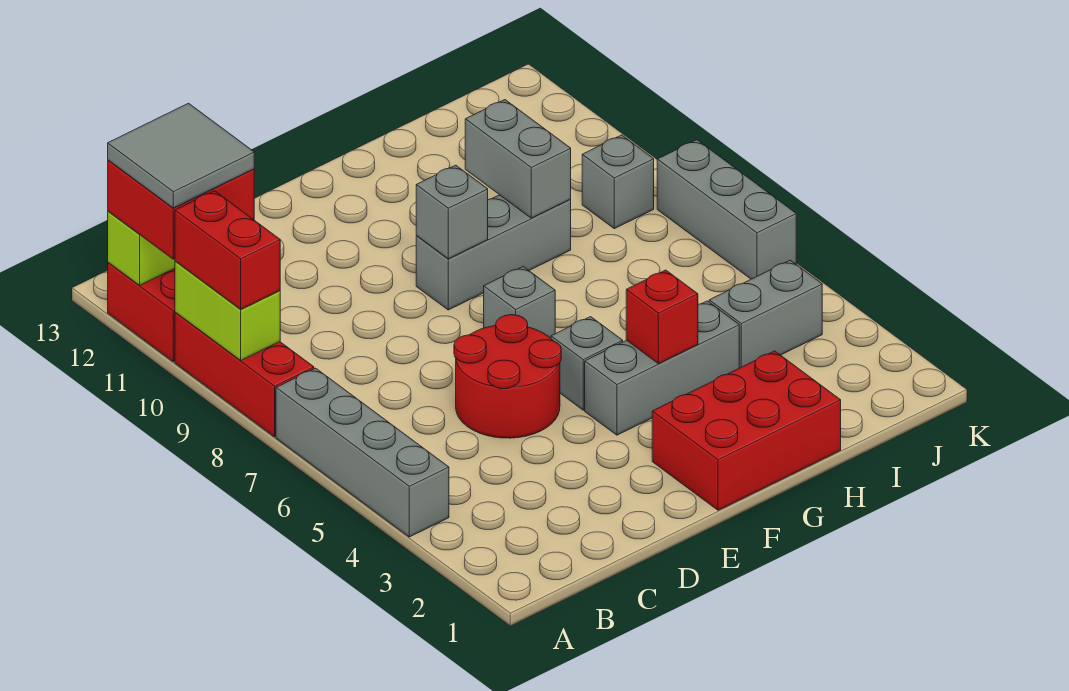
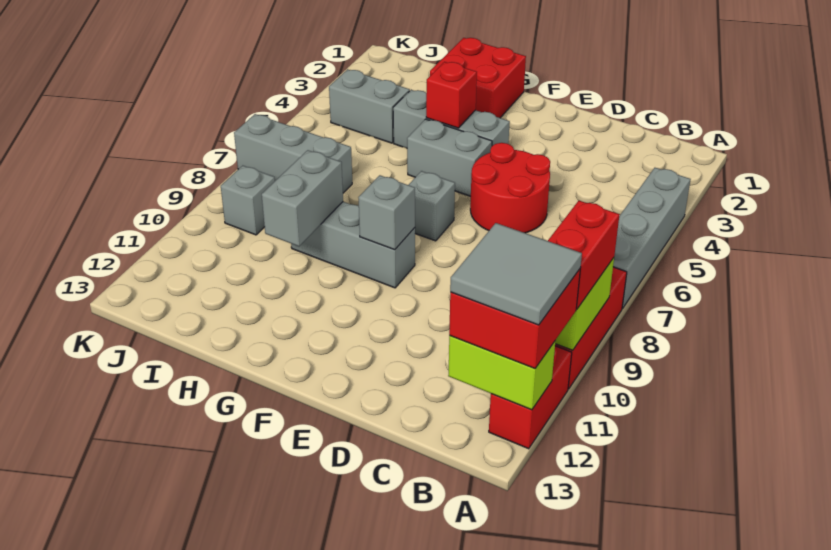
red 2x3 brick [652,351,841,510] -> red 2x2 brick [430,38,526,118]
grey 1x1 brick [551,317,623,410] -> grey 1x2 brick [407,119,492,196]
grey 1x3 brick [657,140,796,279] -> grey 1x3 brick turned to [234,114,352,193]

